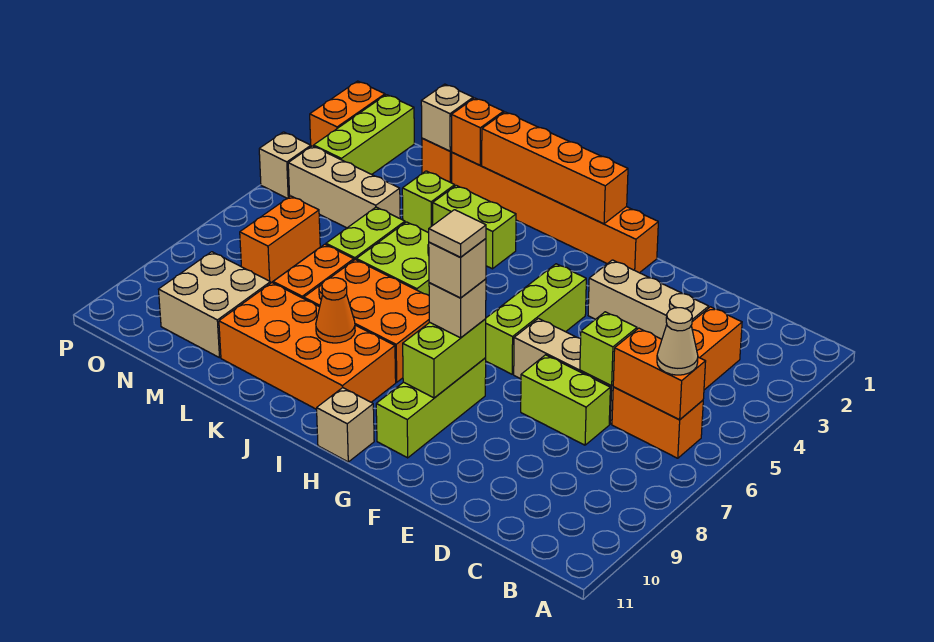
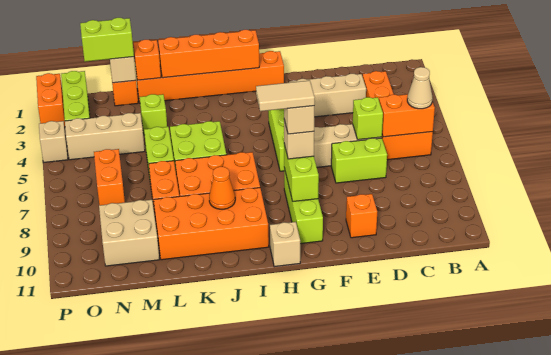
none -> orange 1x1 brick [346,194,377,238]
tan 1x1 tile [429,210,486,257] -> tan 1x2 tile [256,80,315,111]
lime 1x2 brick [433,185,516,269] -> lime 1x2 brick moved to [80,18,134,61]

